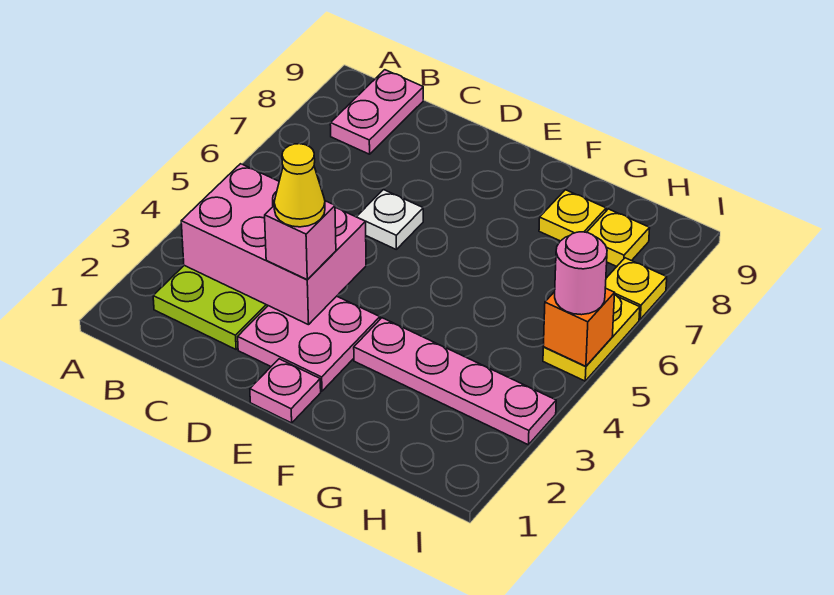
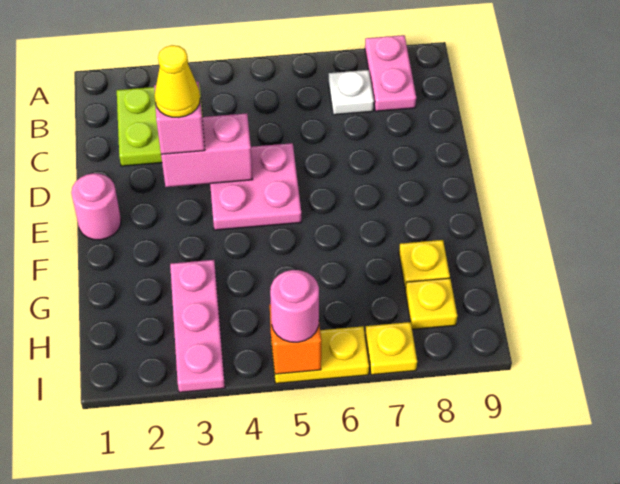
pink 2x3 brick [181,164,366,325] -> pink 1x2 brick [161,113,253,187]
pink 1x2 plate [330,70,423,154] -> pink 1x2 plate turned to [365,35,416,111]
pink 2x2 plate [238,296,380,391] -> pink 2x2 plate moved to [210,143,302,230]
white 1x1 plate [357,190,423,249] -> white 1x1 plate moved to [329,70,374,115]
pink 1x1 plate [250,359,321,423] -> pink 1x1 round brick [71,173,121,240]
pink 1x4 plate [354,318,556,445] -> pink 1x3 plate [170,260,225,392]

